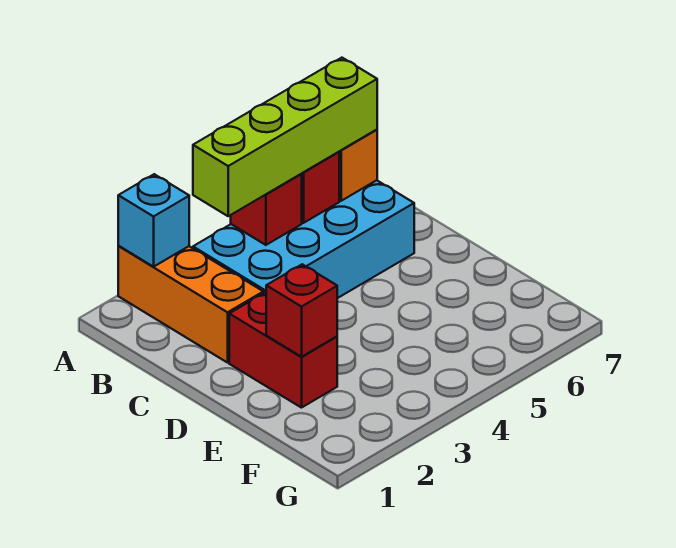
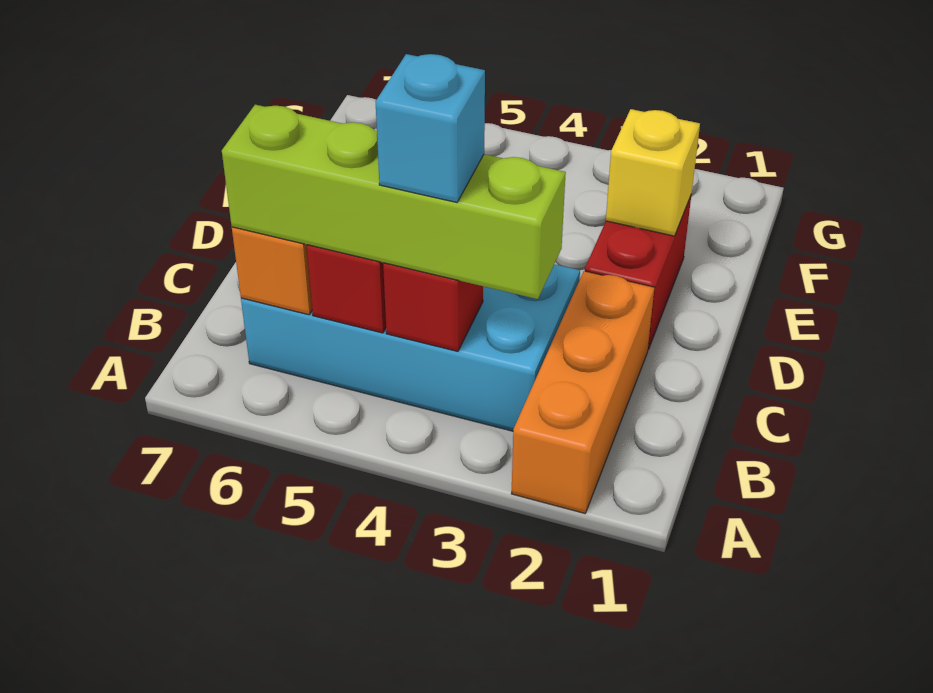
cyan 1x1 brick [118,174,189,267] -> cyan 1x1 brick moved to [376,54,485,202]
red 1x1 brick [266,264,337,357] -> yellow 1x1 brick [606,109,700,236]

